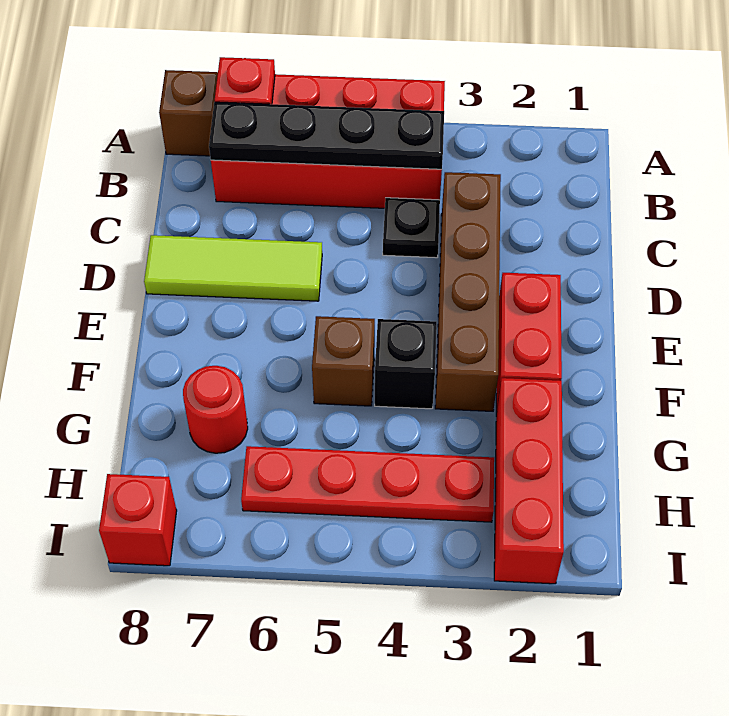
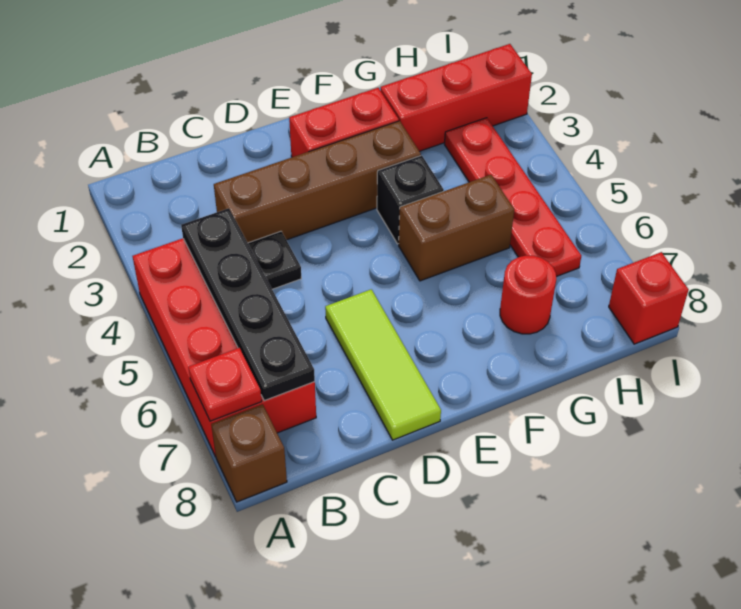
brown 1x1 brick [312,316,375,406] -> brown 1x2 brick [399,175,514,281]

